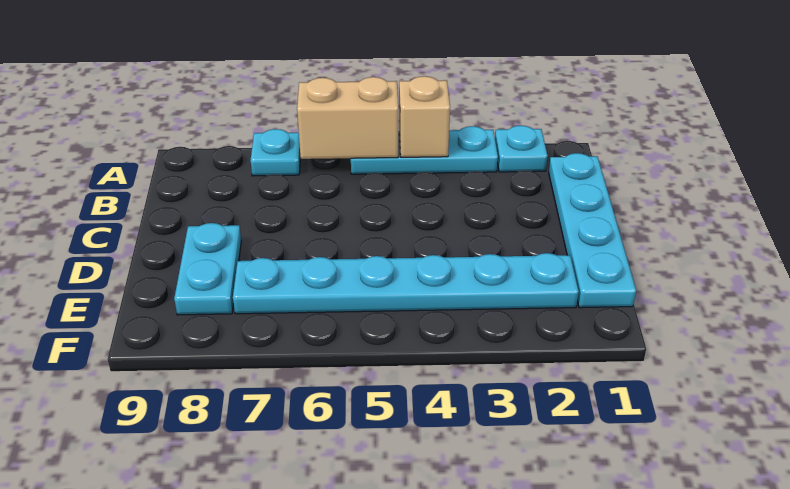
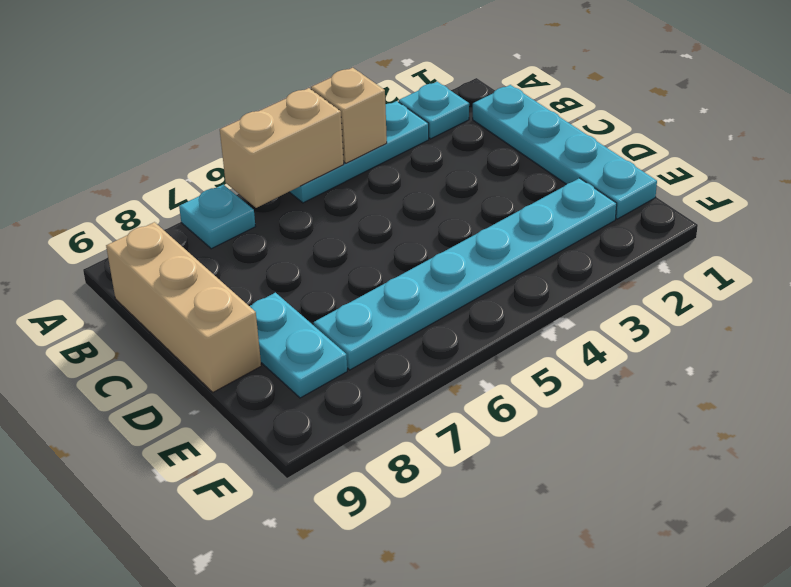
none -> tan 1x3 brick [106,222,261,392]

